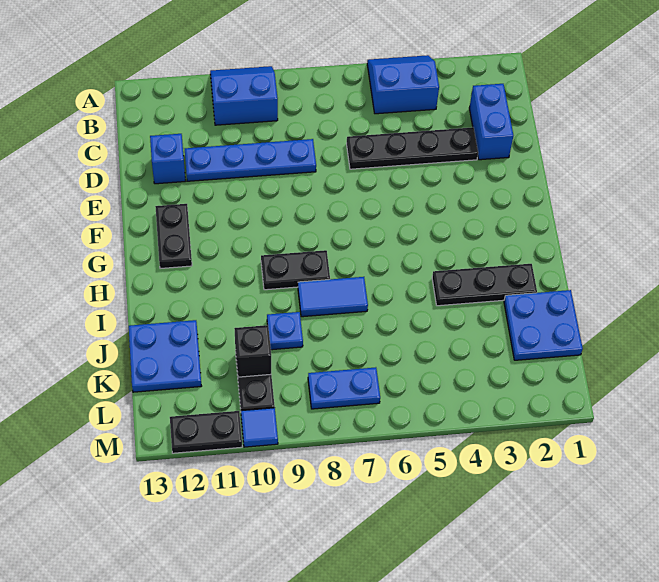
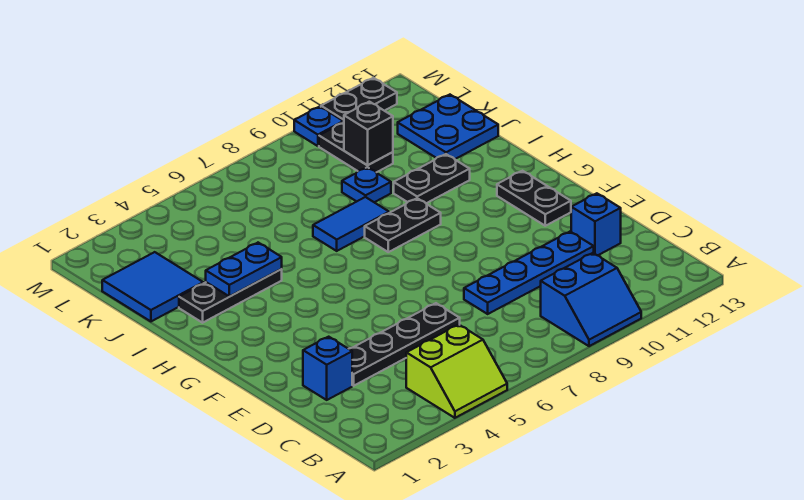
blue 2x2 slope [367,55,439,114] -> lime 2x2 slope [406,325,507,418]
blue 1x2 brick [469,84,513,160] -> blue 1x1 brick [303,337,352,400]
none -> black 1x2 plate [394,154,470,203]
blue 2x2 plate [504,290,583,360] -> blue 2x2 tile [102,252,203,321]
blue 1x2 plate [308,367,380,409] -> blue 1x2 plate moved to [206,243,282,296]
blue 1x1 tile [241,408,278,447] -> blue 1x1 plate [294,106,343,146]

